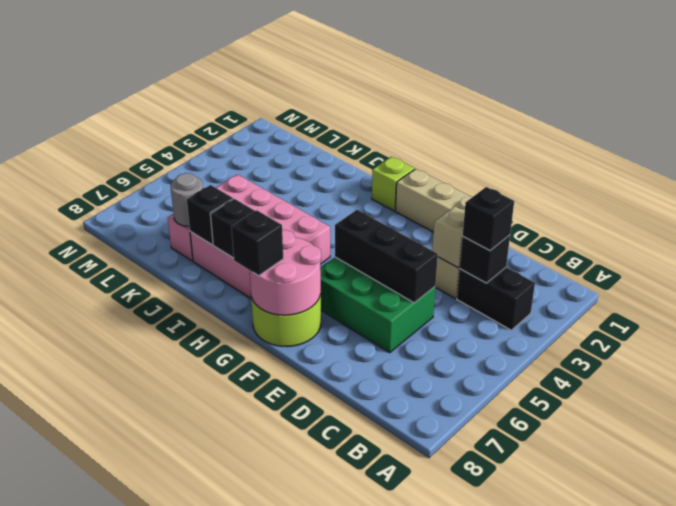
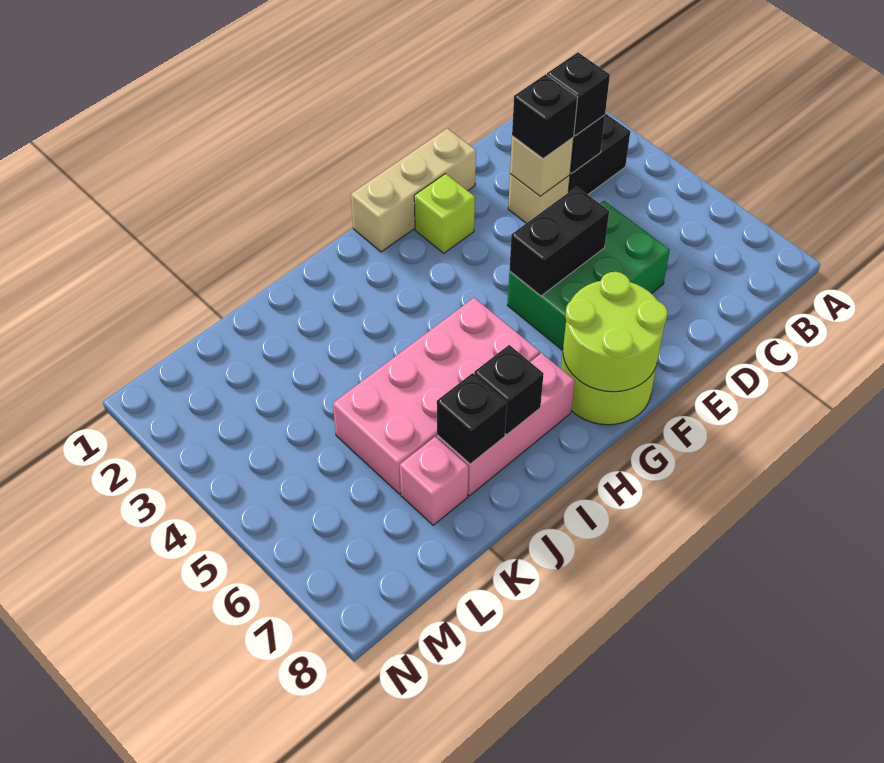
black 1x3 brick [335,210,438,303] -> black 1x2 brick [509,187,609,296]
pink 2x2 round brick [250,230,321,315] -> lime 2x2 round brick [563,272,667,392]
black 1x1 brick [232,210,283,276] -> black 1x1 brick moved to [512,74,578,158]
lime 1x1 brick [372,157,415,211] -> lime 1x1 brick moved to [414,174,475,253]
grey 1x1 round brick [171,173,203,226] -> none

